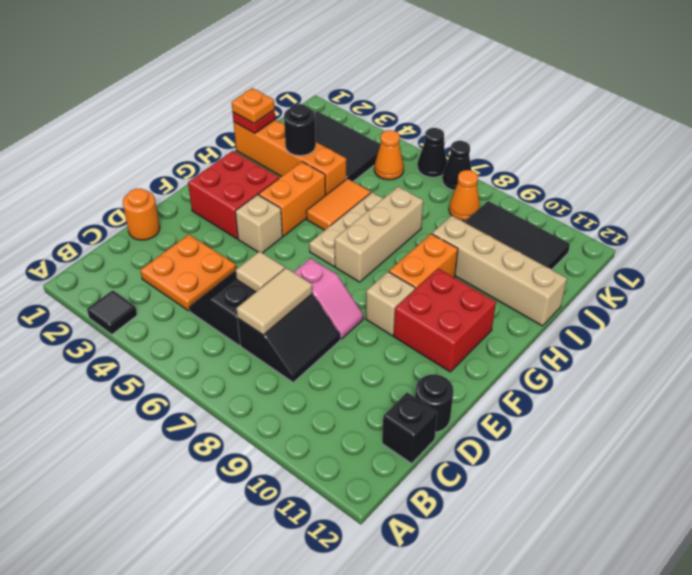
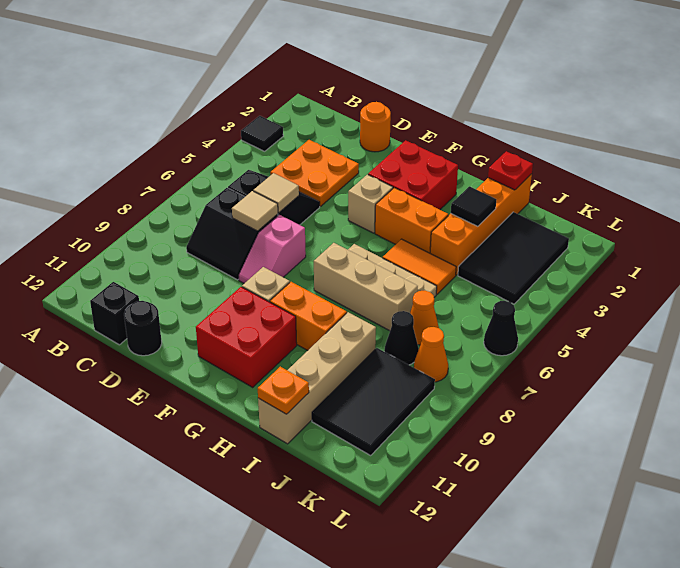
tan 1x2 tile [236,268,312,335] -> tan 1x1 tile [232,191,278,231]
orange 1x1 plate [232,88,275,123] -> orange 1x1 plate moved to [258,367,309,414]
black 1x1 round brick [284,104,316,156] -> black 1x1 tile [451,186,496,226]
orange 1x1 cone [374,130,404,180] -> orange 1x1 cone moved to [410,291,439,345]
black 1x1 cone [442,141,472,190] -> black 1x1 cone moved to [384,311,419,365]

